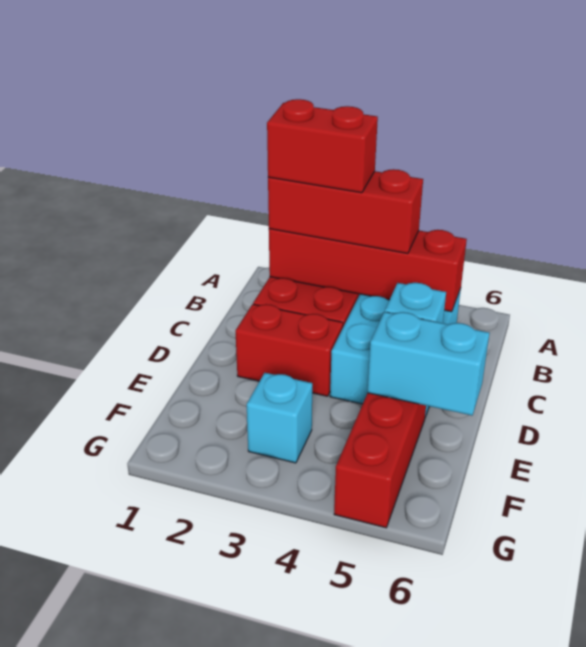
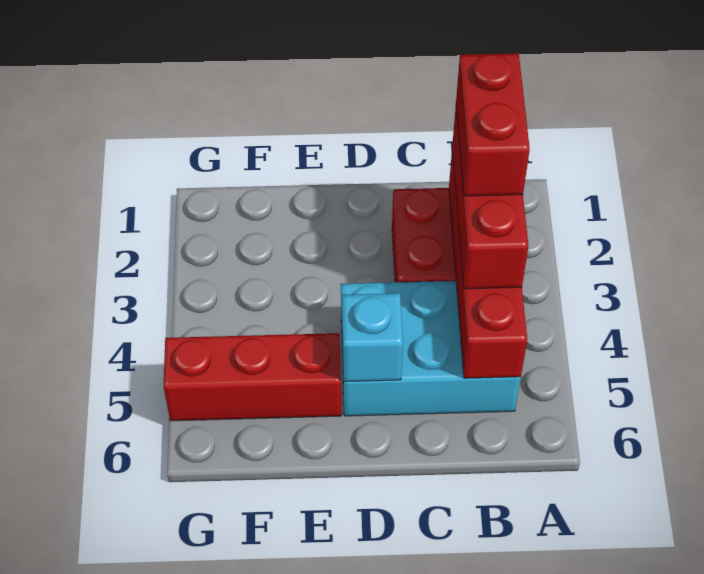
red 1x2 brick [236,304,343,396] -> none
cyan 1x2 brick [367,312,489,416] -> none
cyan 1x1 brick [247,373,312,463] -> none

